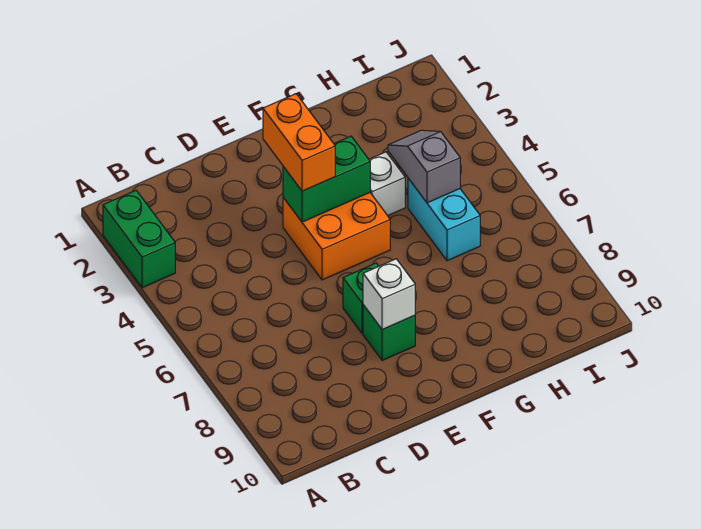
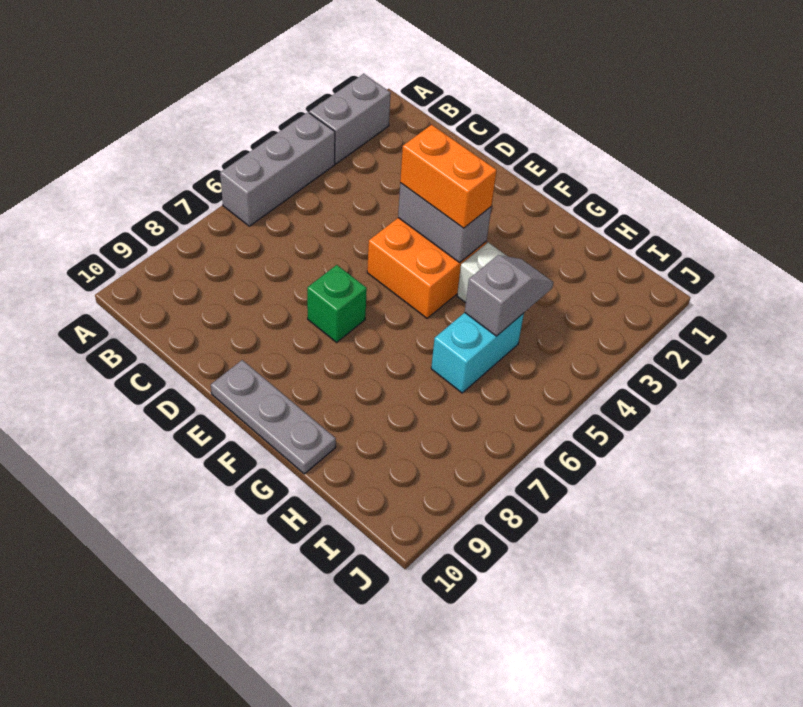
green 1x2 brick [103,191,175,288] -> grey 1x2 brick [309,74,391,164]
none -> grey 1x3 brick [220,112,335,226]
orange 1x2 brick [263,94,335,191] -> orange 1x2 brick turned to [400,125,497,228]
green 1x2 brick [283,136,370,222] -> grey 1x2 brick [398,183,491,263]
green 1x1 brick [363,305,415,360] -> none
white 1x1 brick [363,259,415,330] -> none
none -> grey 1x3 plate [211,360,336,474]

